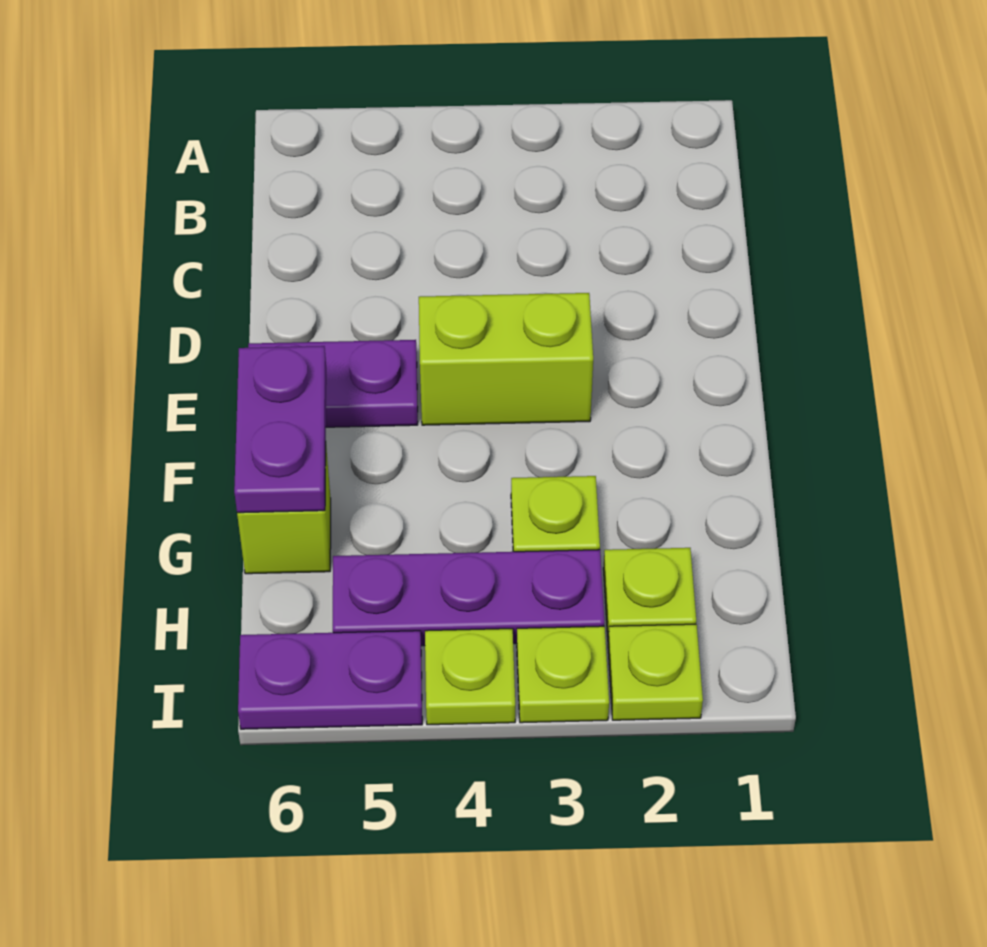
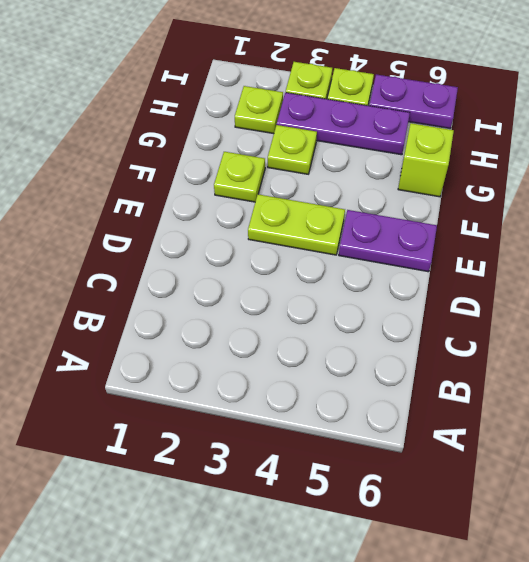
lime 1x2 brick [419,293,593,425] -> lime 1x2 plate [248,194,345,255]
purple 1x2 plate [234,346,326,513] -> none
lime 1x1 plate [608,624,703,720] -> lime 1x1 plate moved to [214,152,265,202]

